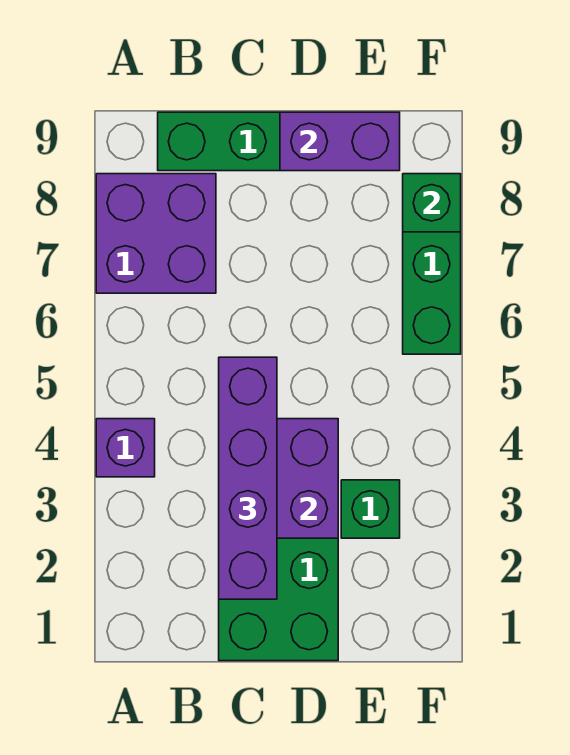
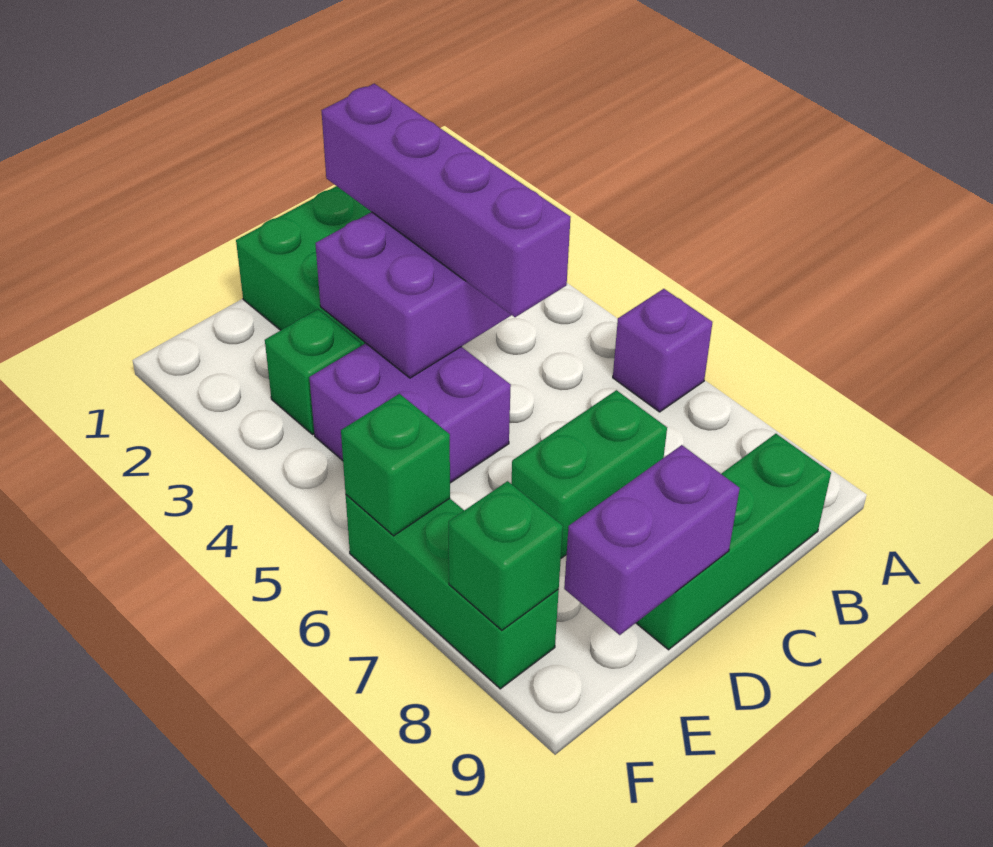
purple 1x1 brick [96,419,155,477] -> purple 1x1 brick moved to [613,289,712,412]
purple 2x2 brick [96,174,216,293] -> purple 2x2 brick moved to [309,343,511,483]
none -> green 1x2 brick [511,390,667,558]
none -> green 1x1 brick [341,394,450,536]

